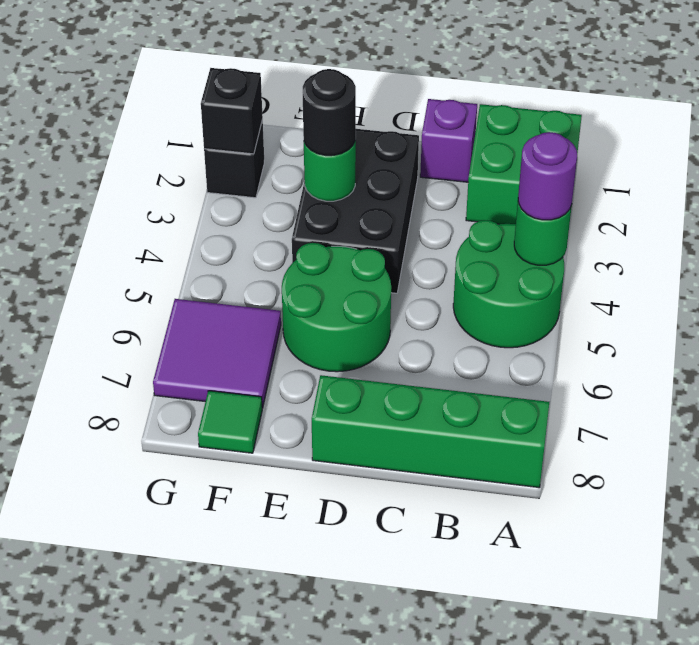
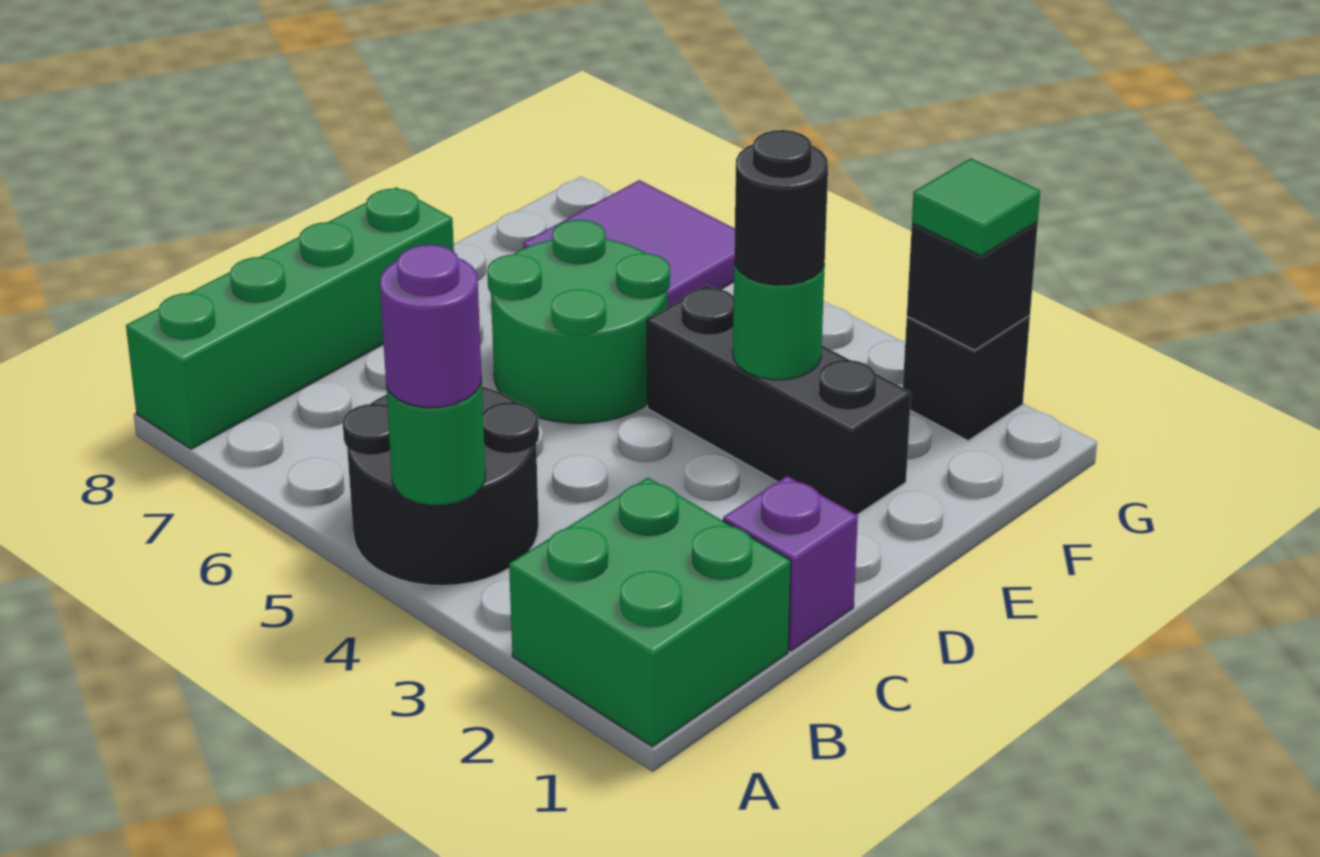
green 2x2 round brick [453,220,564,348] -> black 2x2 round brick [343,387,539,586]
black 2x3 brick [292,129,419,293] -> black 1x3 brick [647,285,911,515]
green 1x1 tile [198,391,262,453] -> green 1x1 tile moved to [912,158,1040,256]

